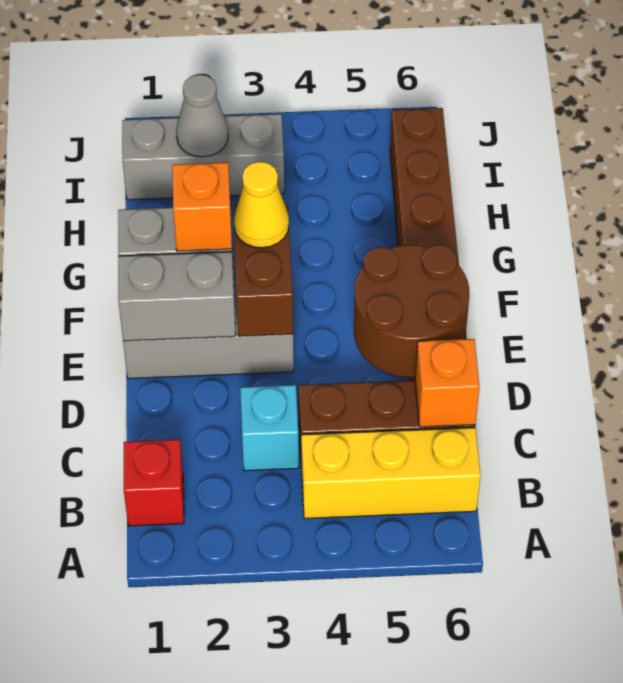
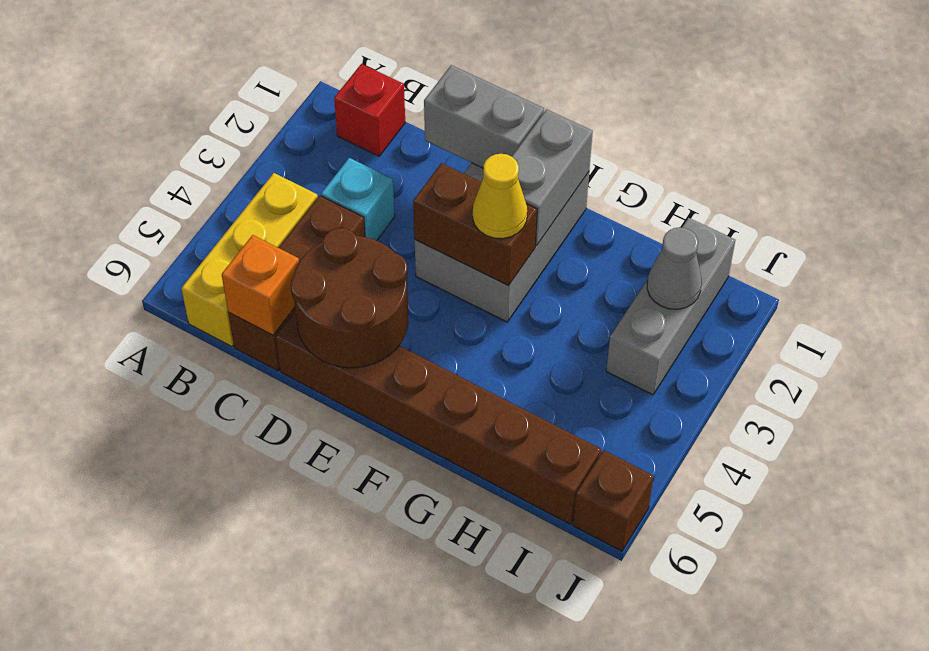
grey 1x2 brick [118,252,236,341] -> grey 1x2 brick turned to [424,65,544,168]
orange 1x1 brick [172,162,232,251] -> none
none -> brown 1x1 brick [573,451,654,551]

